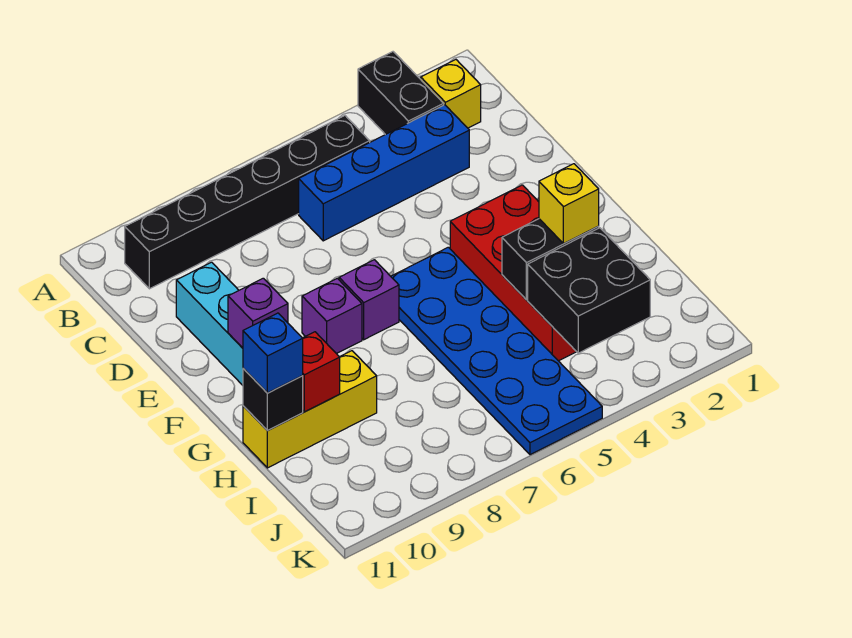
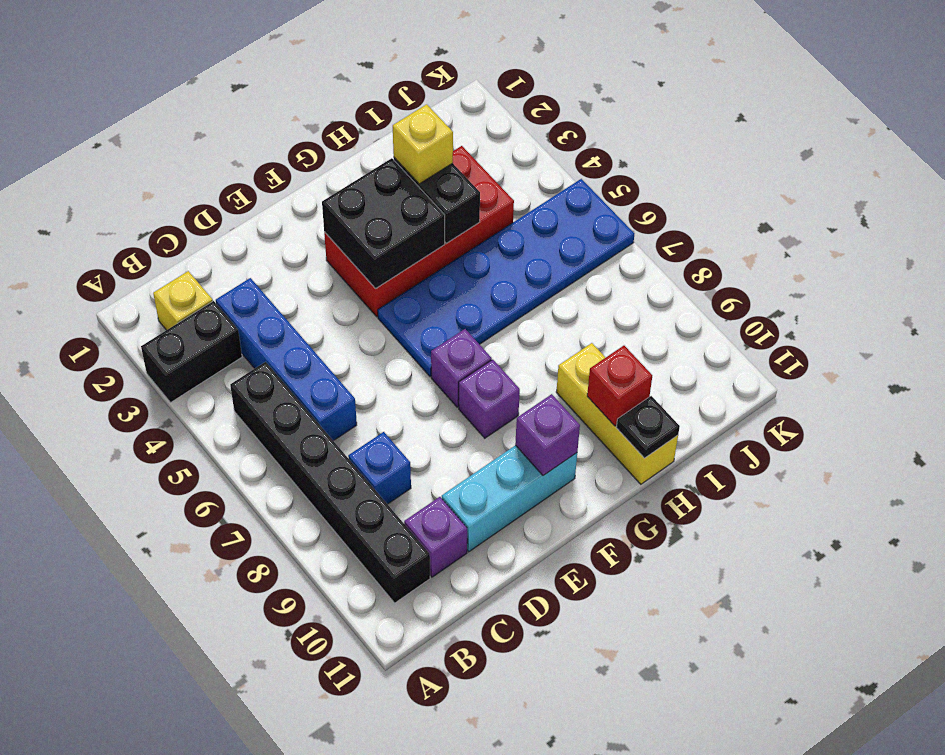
none -> purple 1x1 brick [404,497,467,577]
black 1x1 brick [243,368,303,431] -> black 1x1 plate [616,396,680,458]
blue 1x1 brick [243,313,303,393] -> blue 1x1 brick moved to [348,432,411,504]
black 2x2 brick [528,228,650,353] -> black 2x2 brick moved to [322,158,445,289]

